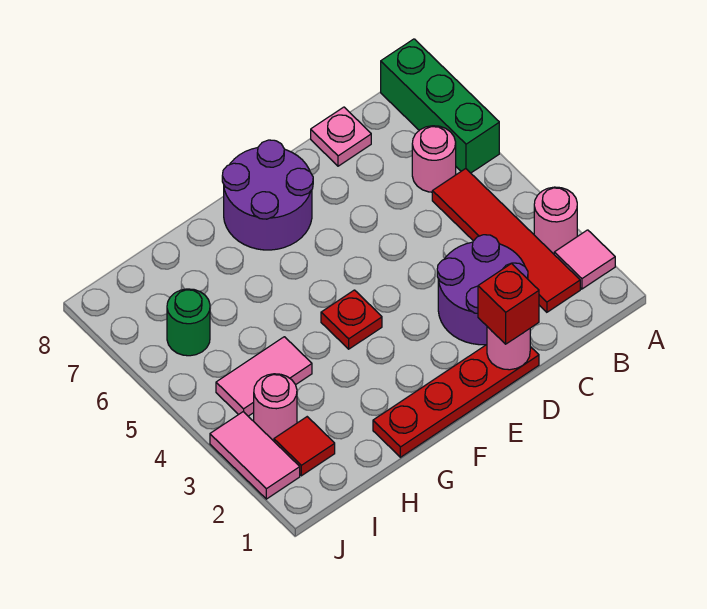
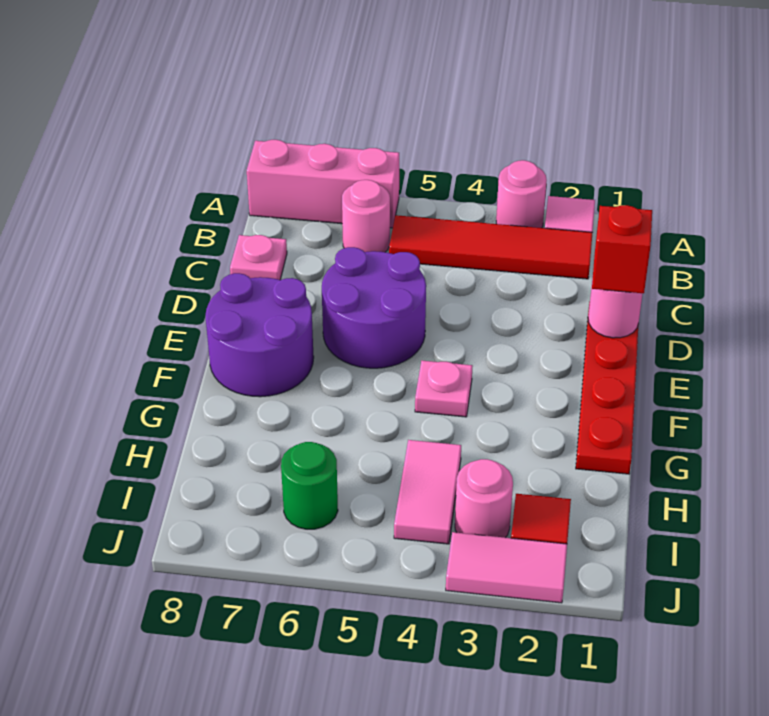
green 1x3 brick [381,39,499,173] -> pink 1x3 brick [247,140,399,228]
purple 2x2 round brick [437,235,528,345] -> purple 2x2 round brick moved to [322,247,426,368]
red 1x1 plate [321,290,382,349] -> pink 1x1 plate [415,361,472,417]

